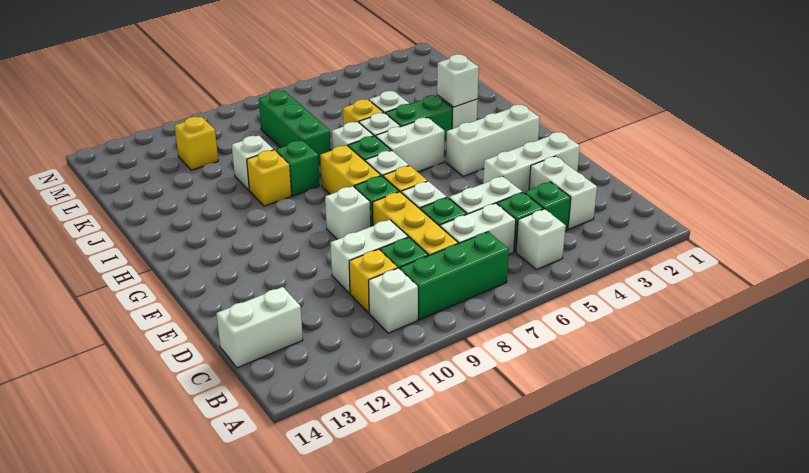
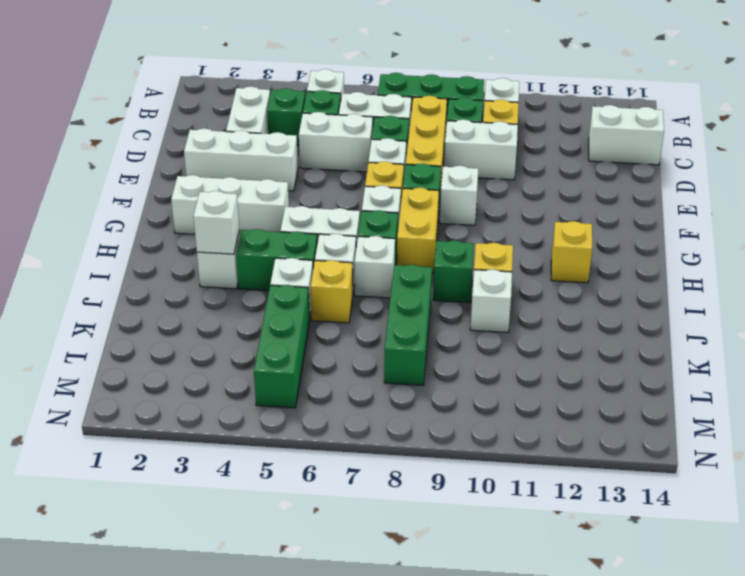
none -> green 1x3 brick [254,285,310,408]
yellow 1x1 brick [174,117,218,170] -> yellow 1x1 brick moved to [551,221,592,283]

